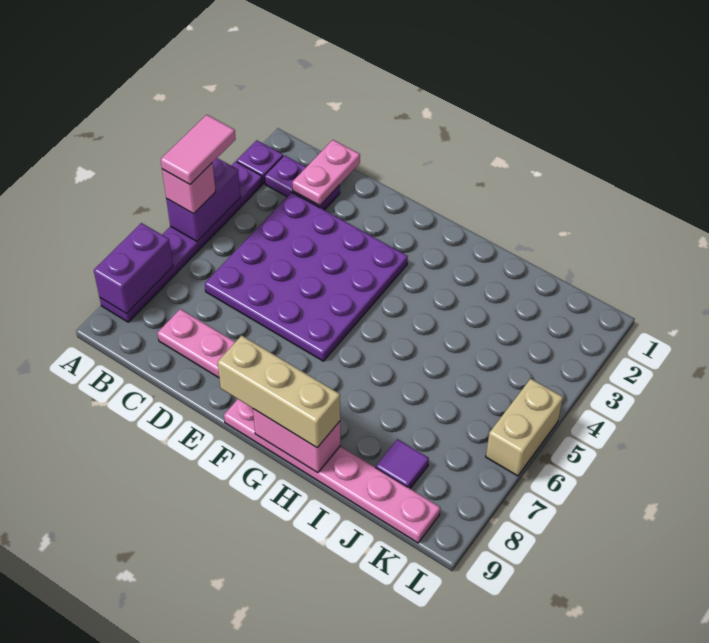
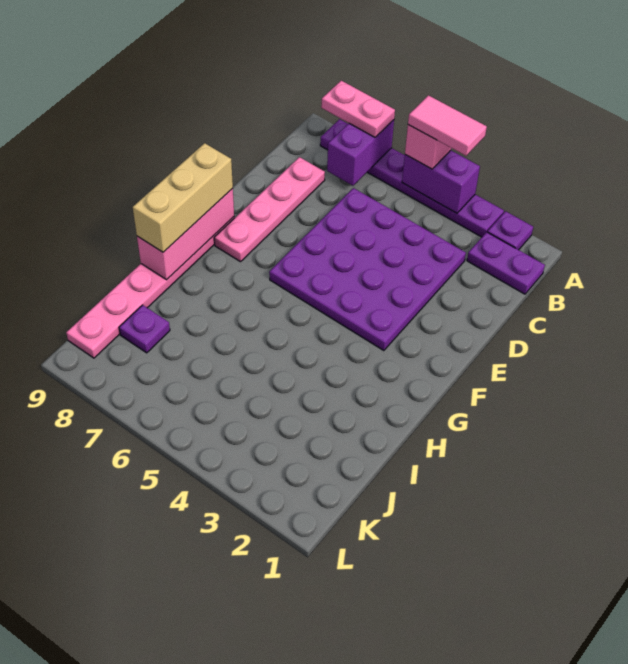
purple 1x2 brick [94,223,173,314] -> purple 1x2 brick turned to [327,120,394,186]
purple 1x2 plate [264,155,340,210] -> purple 1x2 plate turned to [467,232,545,294]
pink 1x2 plate [292,140,360,206] -> pink 1x2 plate moved to [321,81,395,137]
pink 1x2 brick [253,409,340,473] -> pink 1x3 brick [137,189,234,280]
purple 1x1 tile [376,439,429,488] -> purple 1x1 plate [119,305,170,353]
tan 1x2 brick [486,379,563,476] -> none

